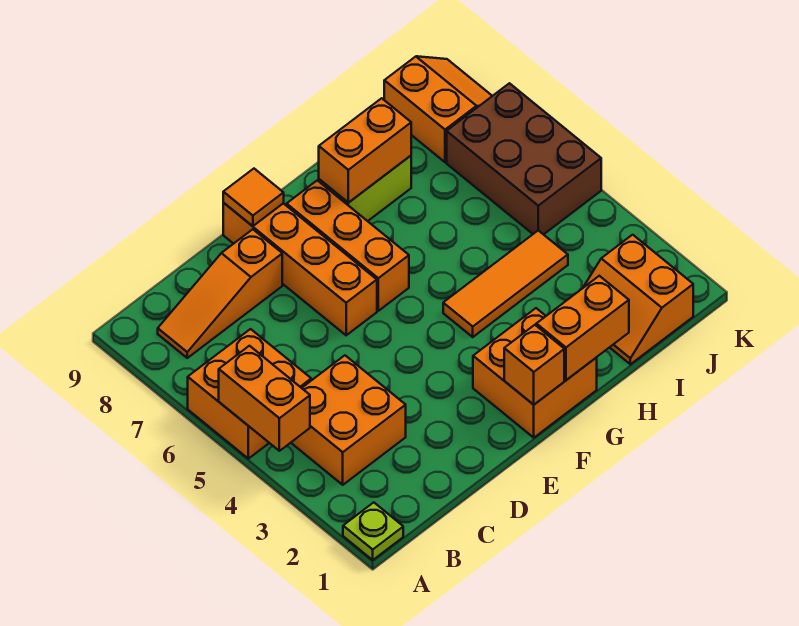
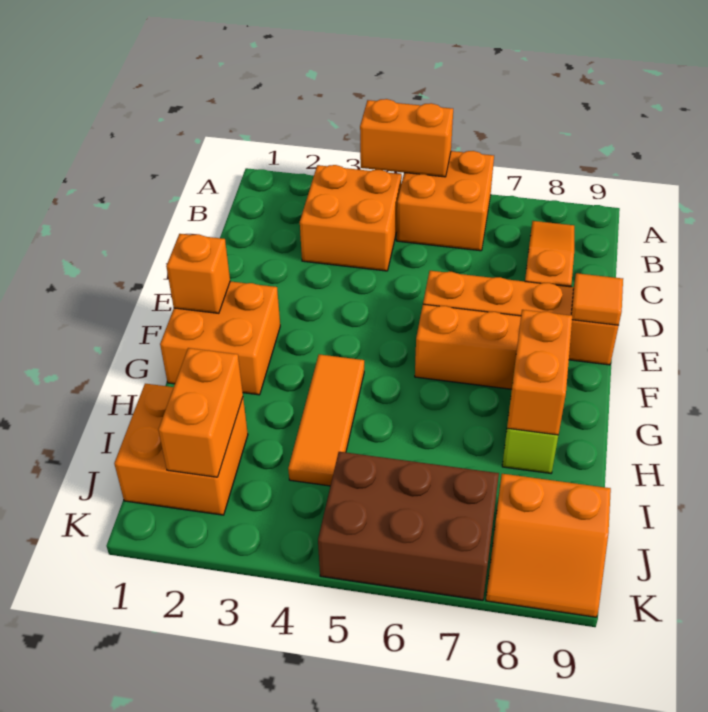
lime 1x1 plate [343,502,403,560] -> none
orange 1x2 brick [536,276,629,380] -> orange 1x2 brick moved to [158,348,243,477]
orange 2x2 slope [583,235,693,364] -> orange 2x2 brick [114,384,248,515]

